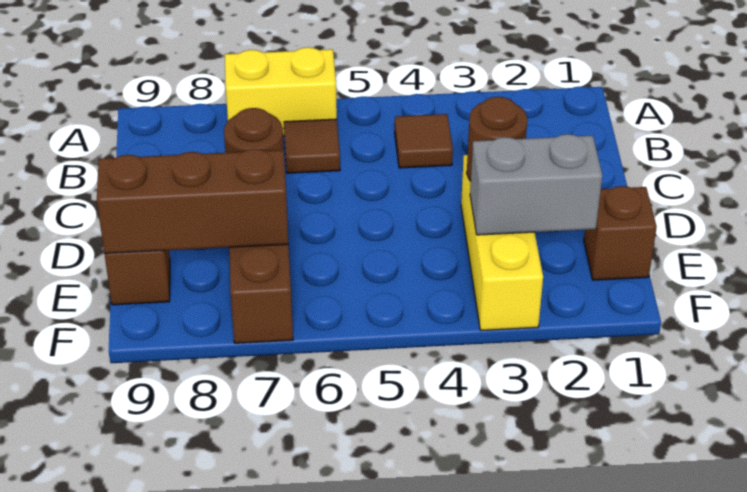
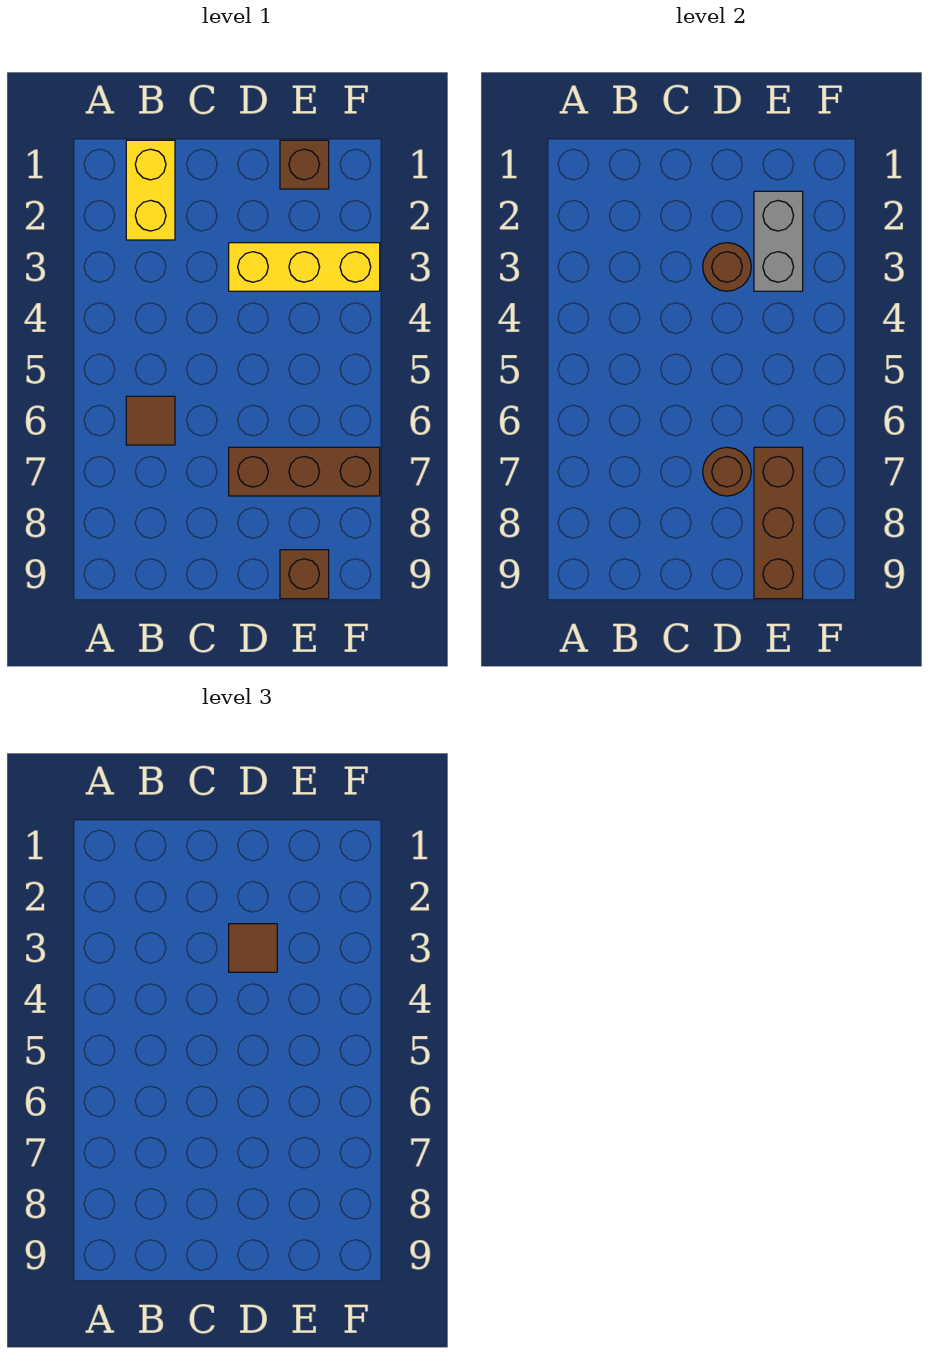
yellow 1x2 brick [225,47,337,136] -> yellow 1x2 brick moved to [126,140,175,240]
brown 1x1 tile [395,114,453,168] -> brown 1x1 tile moved to [229,924,277,972]

